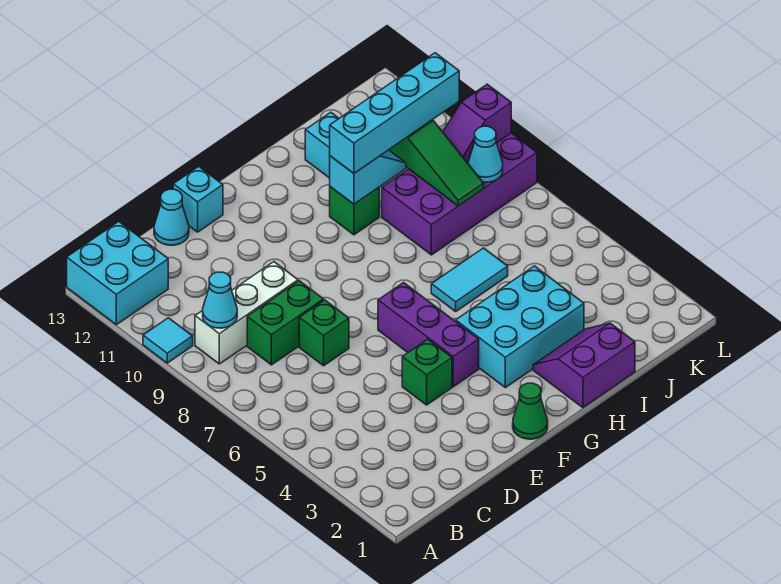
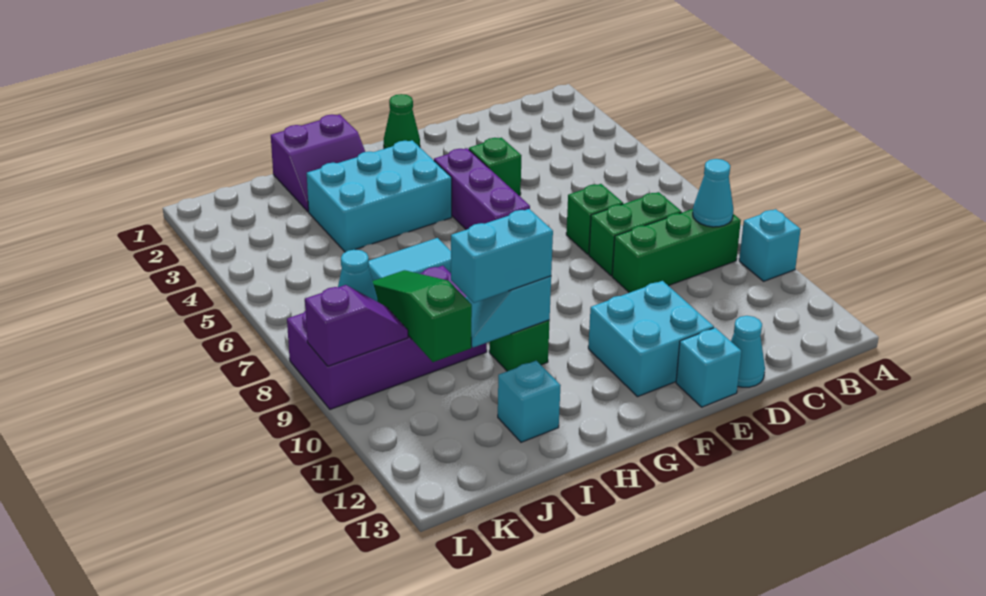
cyan 1x1 tile [143,318,193,363] -> cyan 1x1 brick [739,209,801,281]
cyan 2x2 brick [67,221,168,325] -> cyan 2x2 brick moved to [588,281,714,397]
white 1x3 brick [195,262,298,364] -> green 1x3 brick [612,209,741,293]
cyan 1x4 brick [330,53,459,173] -> cyan 1x2 brick [451,209,553,303]

